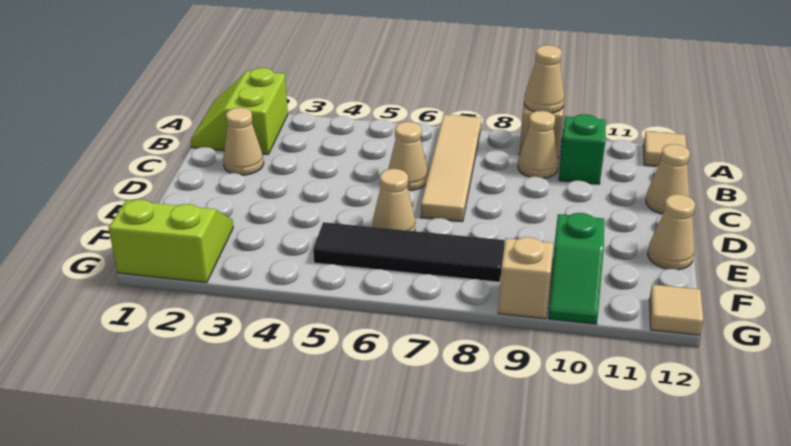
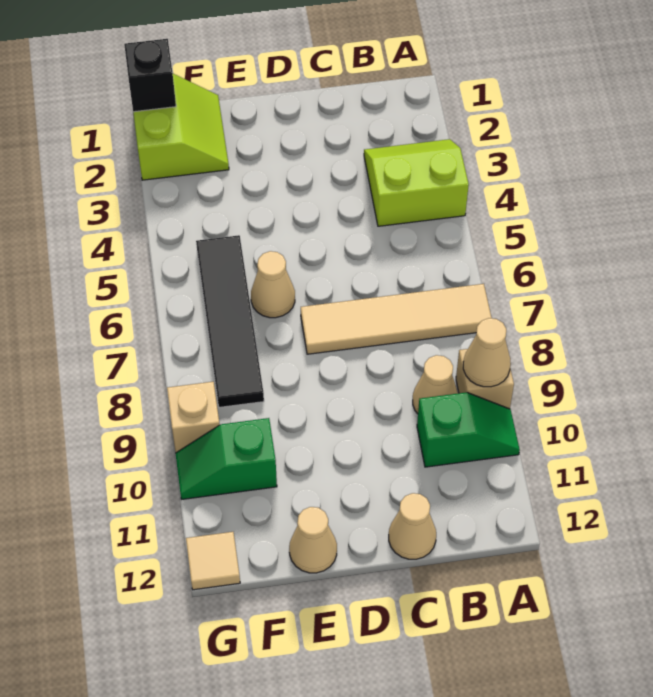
lime 2x2 slope [191,68,288,154] -> lime 2x2 slope moved to [364,139,469,226]
tan 1x1 tile [643,131,686,166] -> none
tan 1x1 cone [223,108,264,175] -> none
tan 1x1 cone [388,122,428,191] -> none
none -> black 1x1 brick [124,39,176,112]

